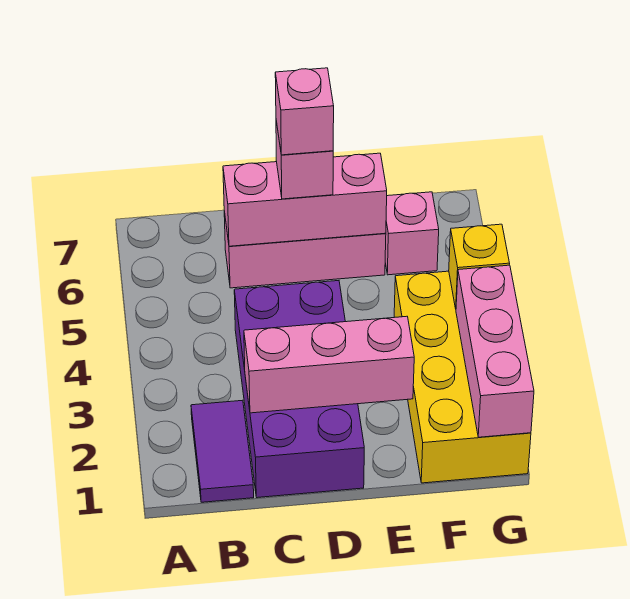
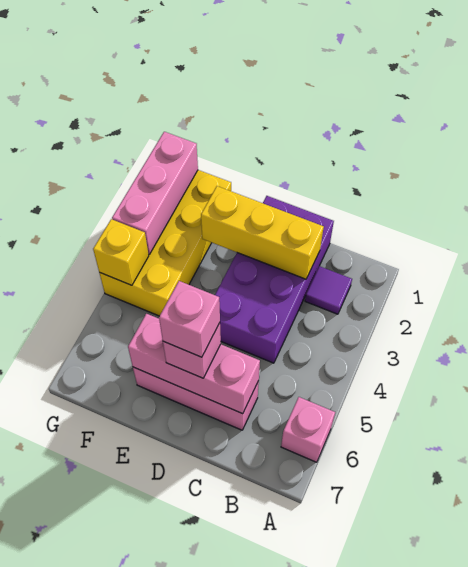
purple 1x2 tile [191,400,254,502] -> purple 1x1 tile [305,266,352,314]
pink 1x3 brick [244,316,414,413] -> yellow 1x3 brick [201,186,324,279]
pink 1x1 brick [385,192,439,275] -> pink 1x1 brick moved to [281,397,335,462]

